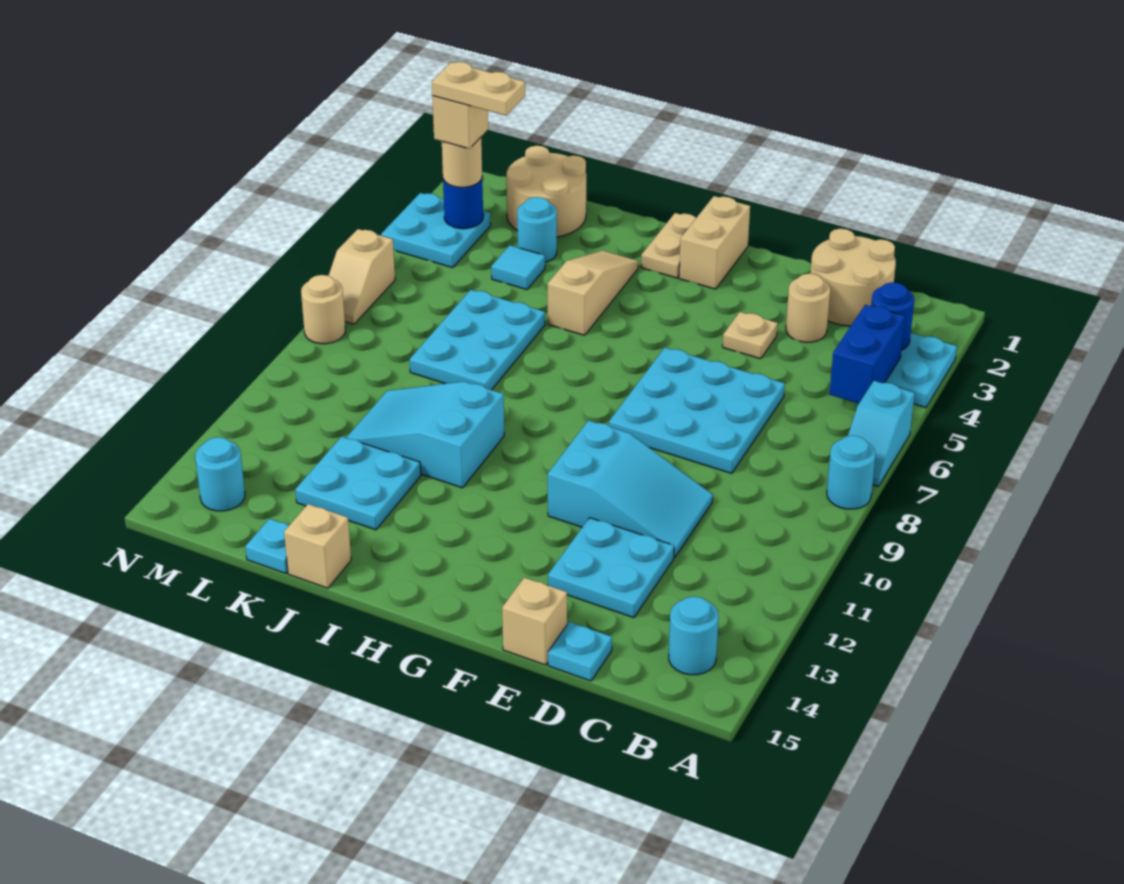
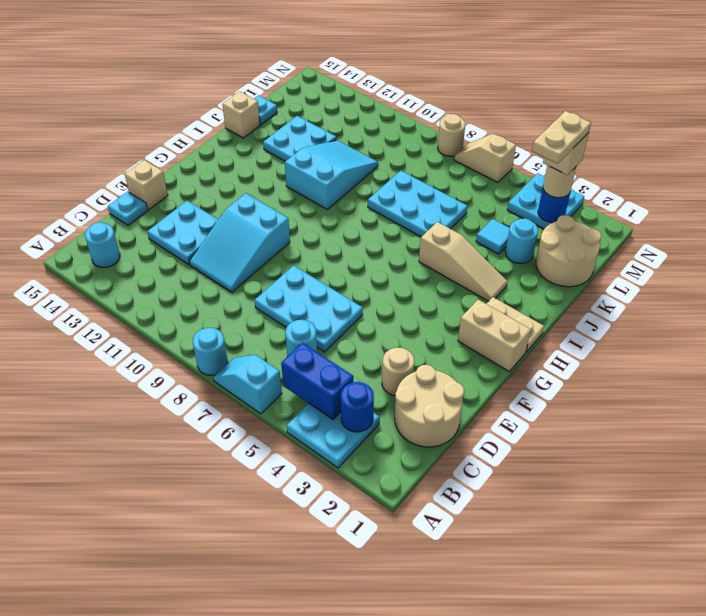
cyan 3x3 plate [609,348,785,473] -> cyan 2x3 plate [254,265,363,352]
tan 1x1 plate [723,312,778,359] -> none
cyan 1x1 round brick [195,437,245,511] -> cyan 1x1 round brick moved to [285,320,317,357]

